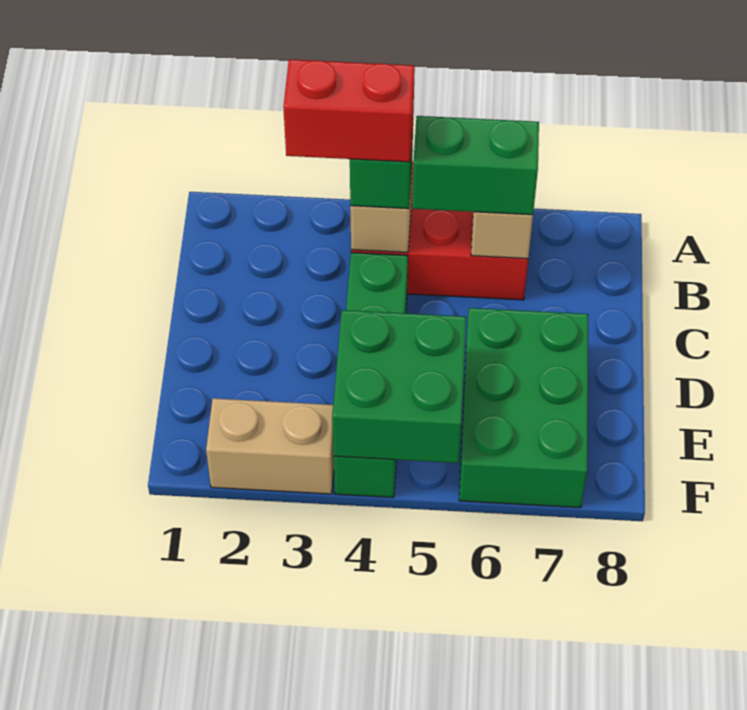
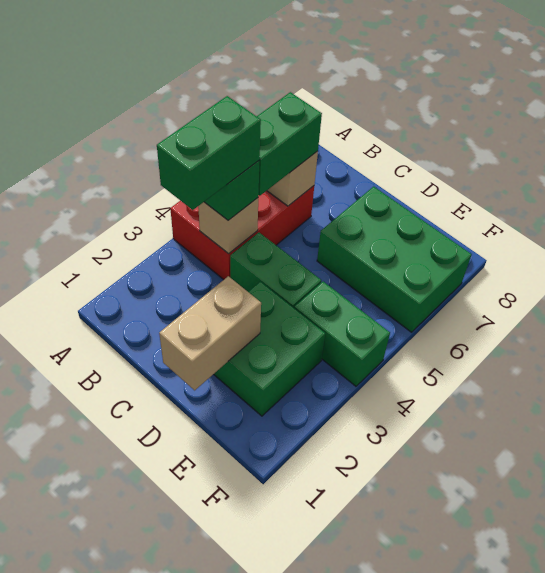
red 1x2 brick [283,60,415,162] -> green 1x2 brick [157,96,261,210]
green 2x2 brick [332,310,466,463] -> green 2x2 brick moved to [214,282,325,416]
tan 1x2 brick [206,398,334,494] -> tan 1x2 brick moved to [159,276,261,390]

